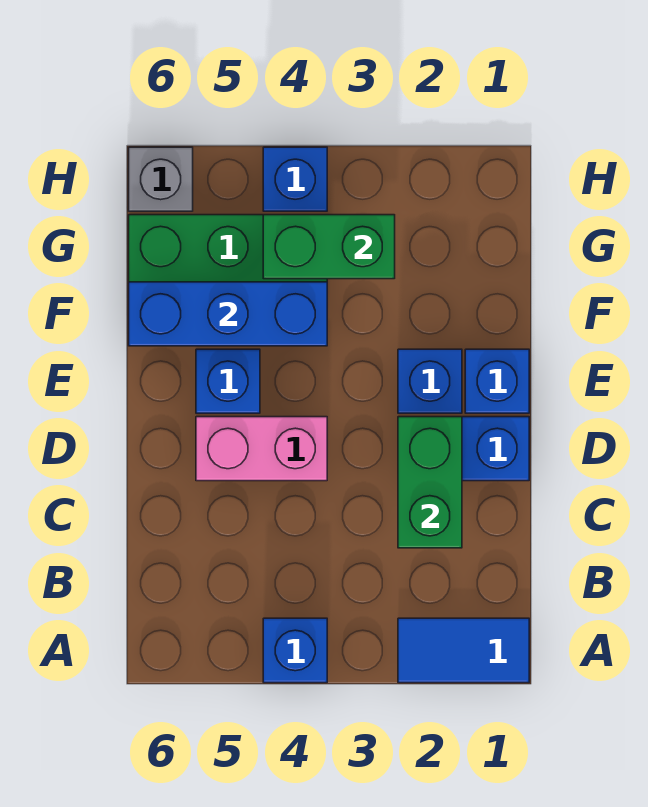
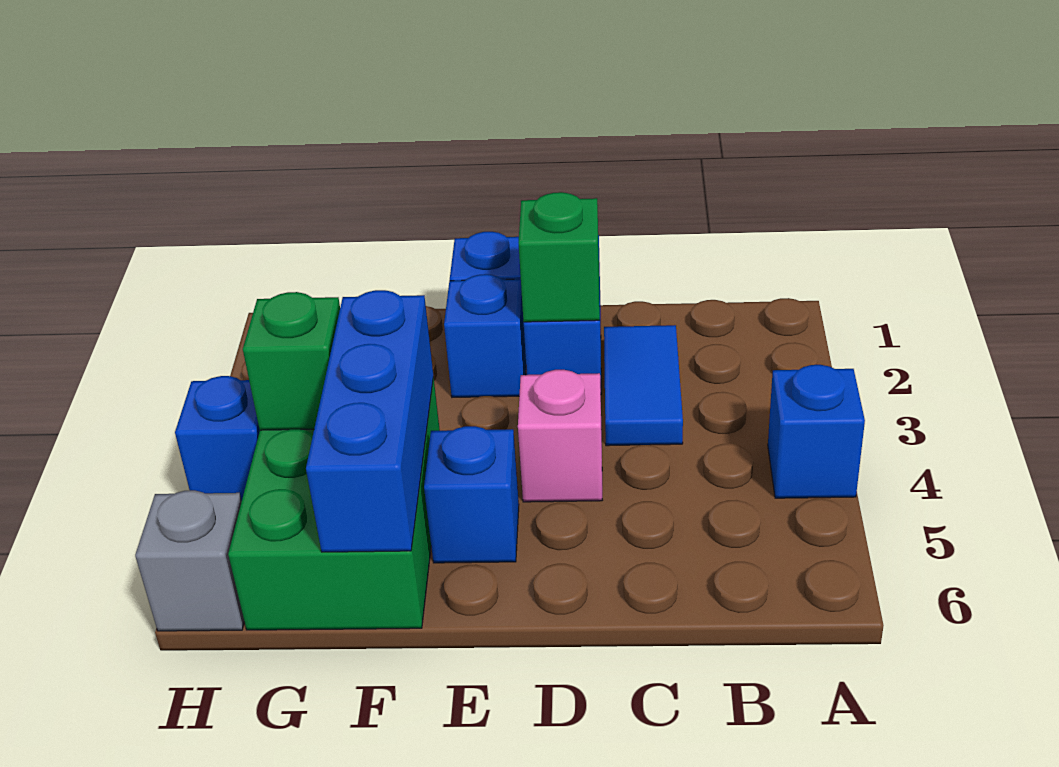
blue 1x2 tile [398,618,529,683] -> blue 1x2 tile moved to [604,325,683,446]
green 1x2 brick [398,417,462,548] -> green 1x1 brick [519,192,600,322]
pink 1x2 brick [196,417,327,481] -> pink 1x1 brick [518,370,602,502]
green 1x2 brick [263,215,395,279] -> green 1x1 brick [243,292,340,430]

